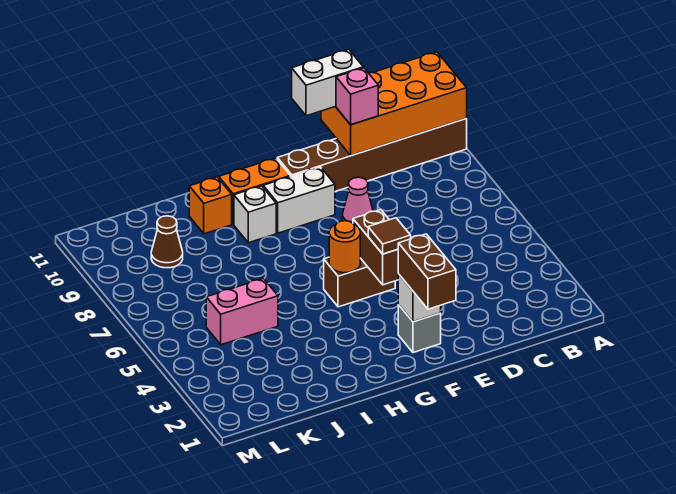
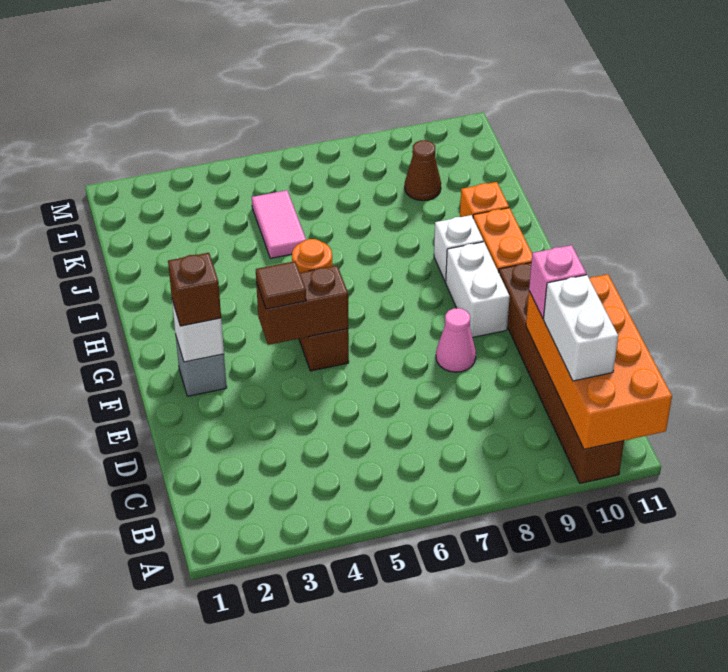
white 1x2 brick [292,50,363,116] -> white 1x2 brick moved to [543,275,618,381]
brown 1x2 brick [398,234,456,309] -> brown 1x1 brick [168,253,221,326]
pink 1x2 brick [206,278,278,345] -> pink 1x2 tile [252,190,306,258]

